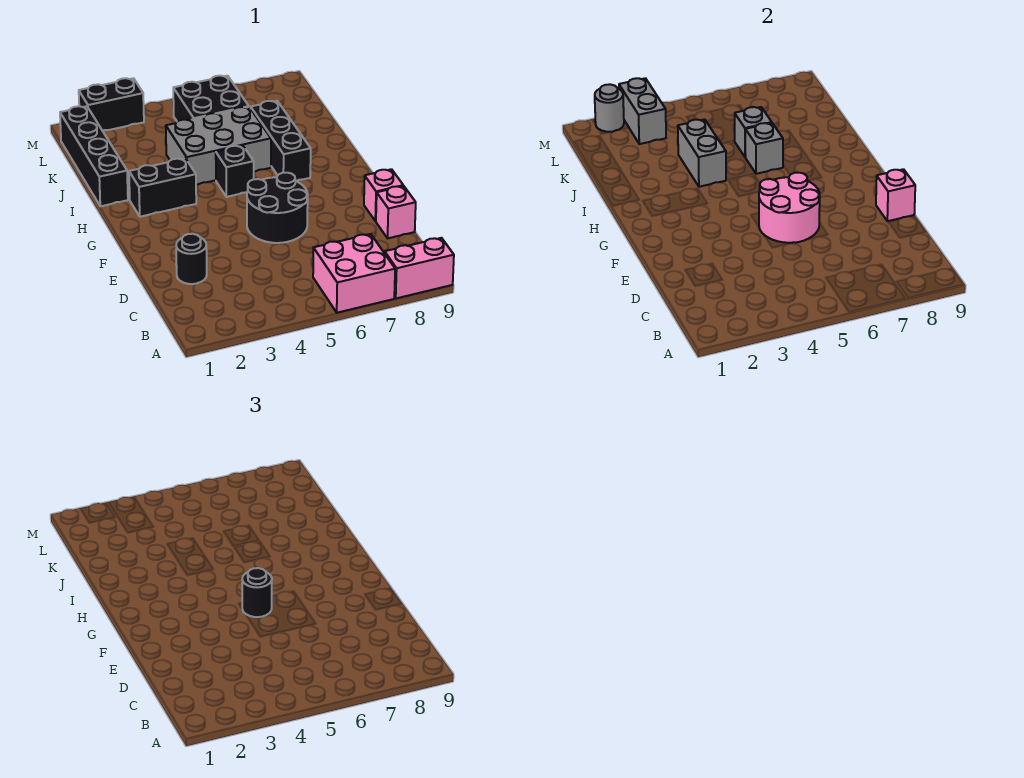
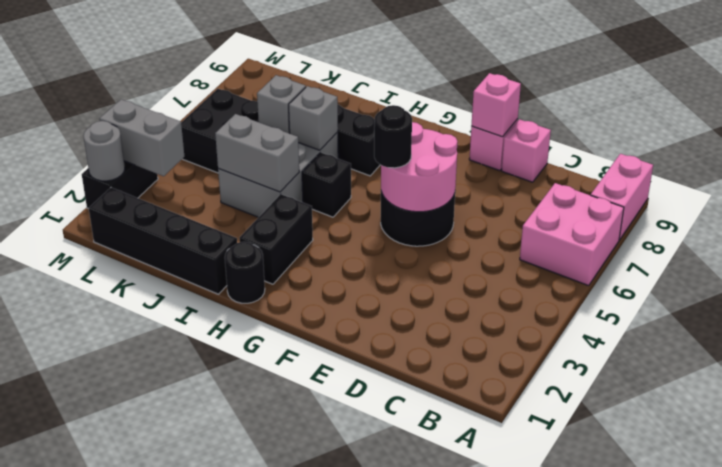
black 1x1 round brick [176,234,207,284] -> black 1x1 round brick moved to [225,242,265,303]

